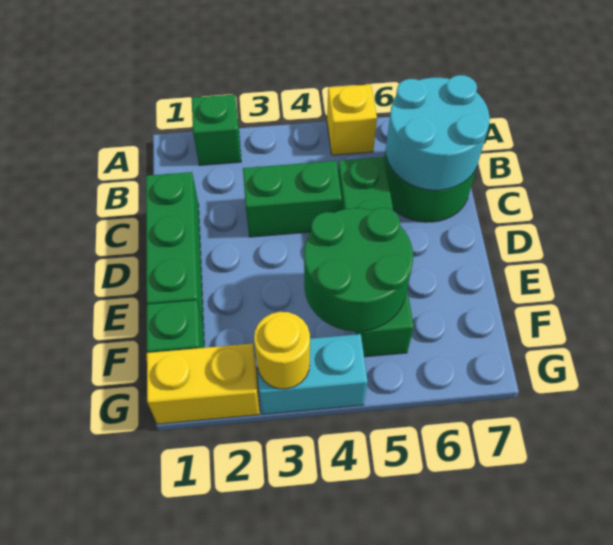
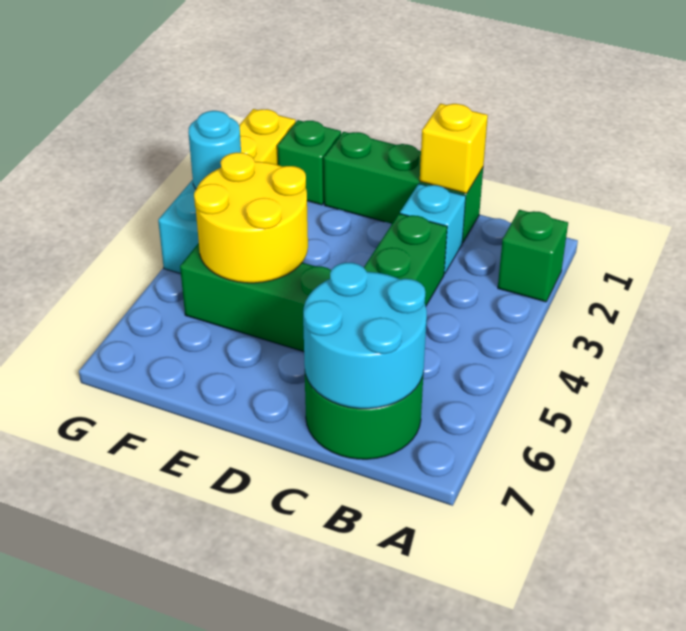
yellow 1x1 brick [327,84,377,155] -> yellow 1x1 brick moved to [420,103,488,194]
none -> cyan 1x1 brick [400,184,466,274]
green 2x2 round brick [304,208,413,331] -> yellow 2x2 round brick [194,152,308,283]
yellow 1x1 round brick [254,312,310,389] -> cyan 1x1 round brick [188,111,241,189]

